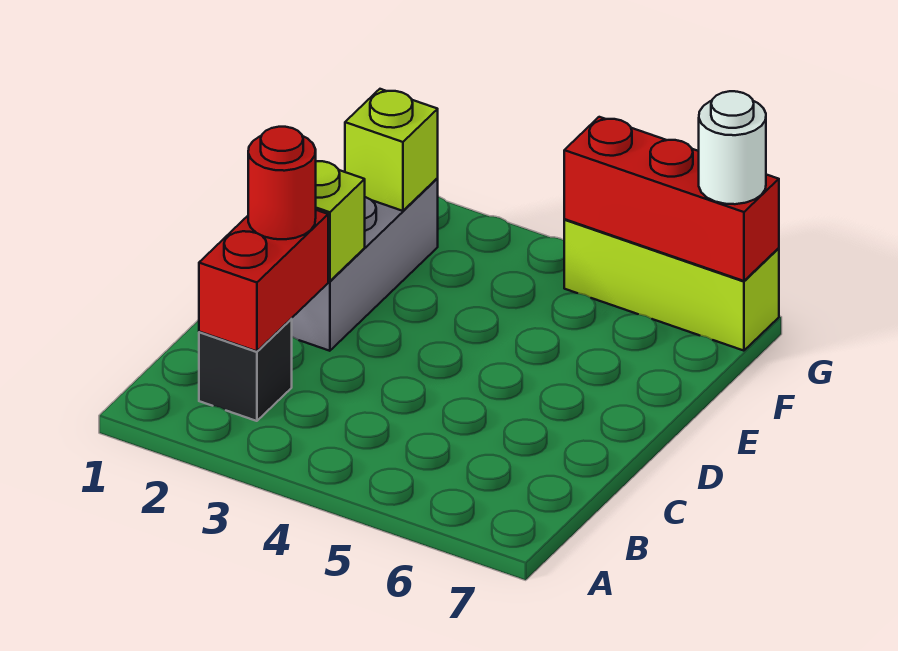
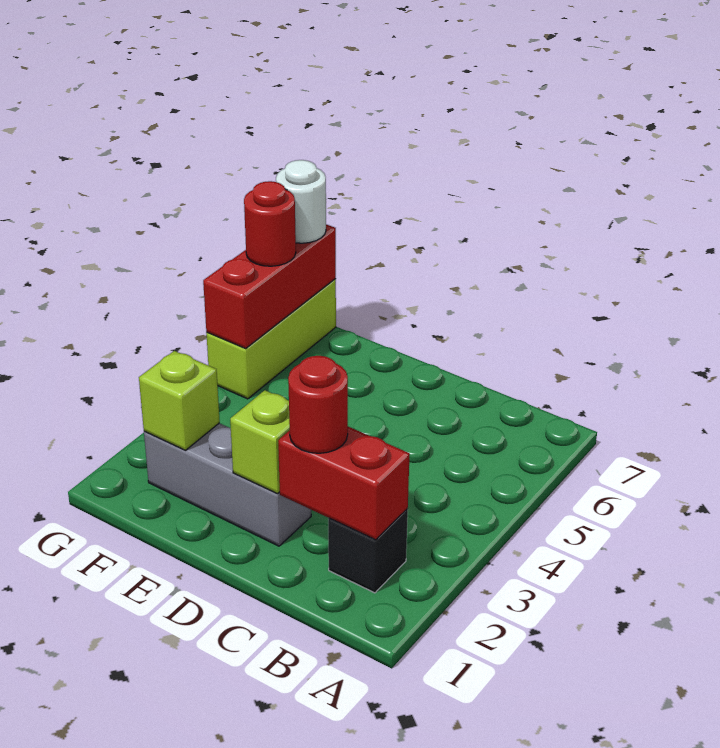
none -> red 1x1 round brick [244,181,296,266]

